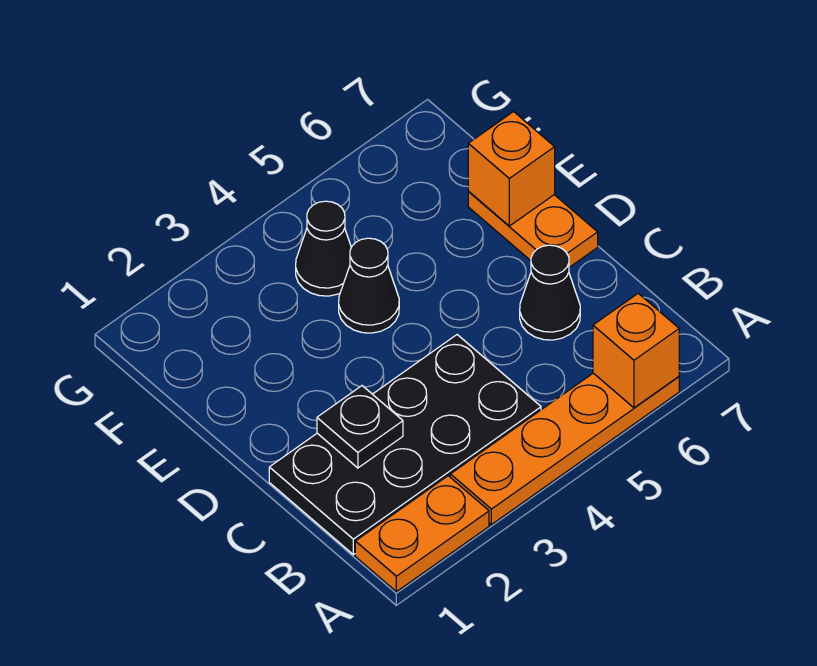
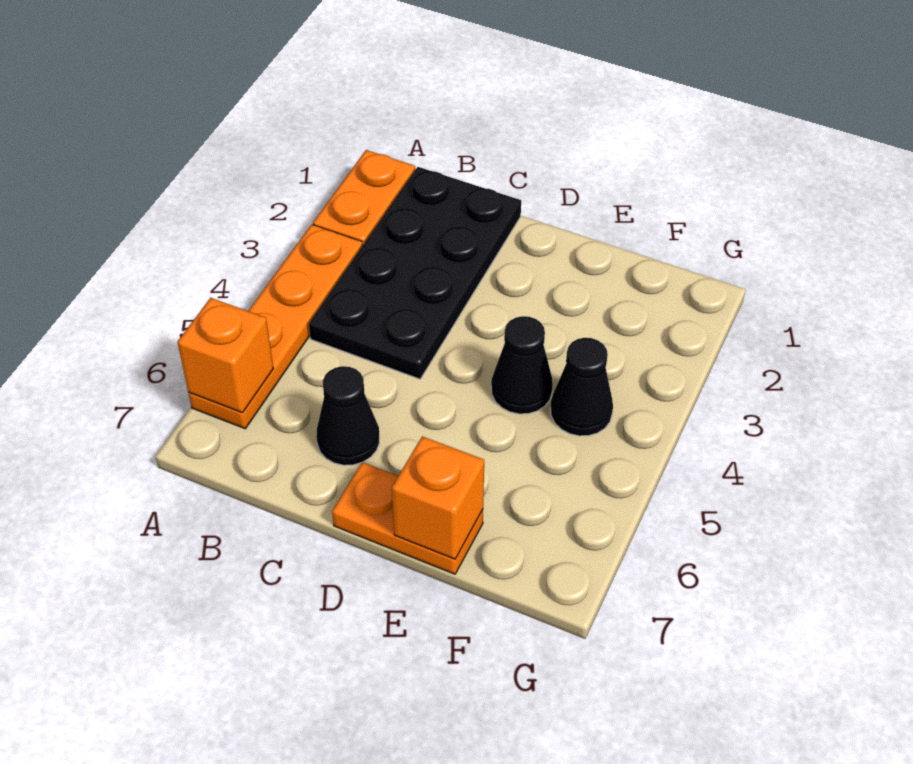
black 1x1 plate [317,386,403,468] -> none

